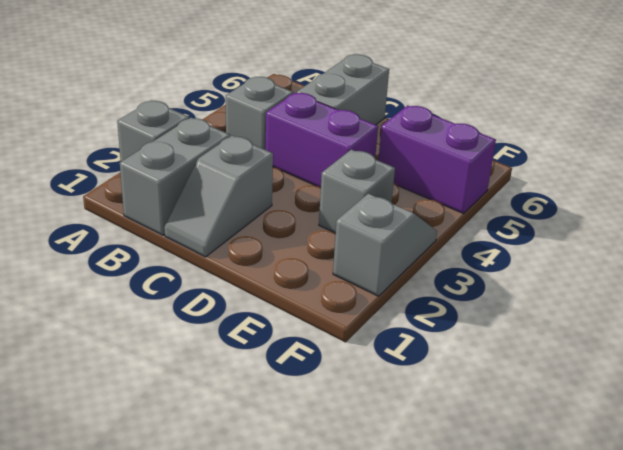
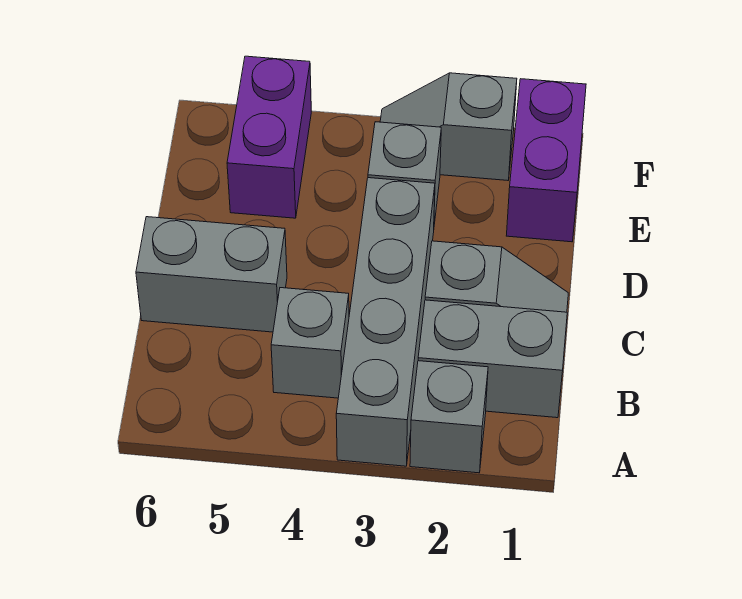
none -> grey 1x4 brick [336,178,435,466]
purple 1x2 brick [266,93,378,188] -> purple 1x2 brick moved to [506,79,586,242]

